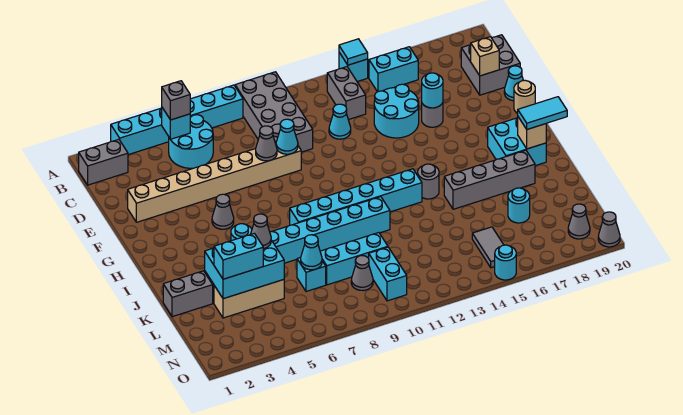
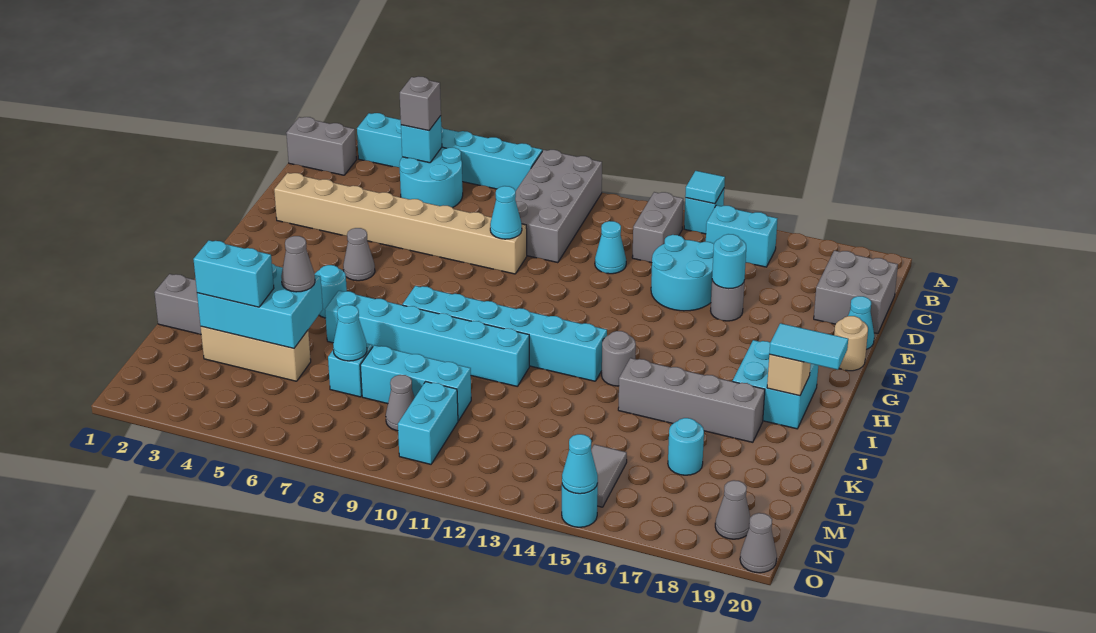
tan 1x1 brick [471,37,499,76] -> none
grey 1x1 cone [256,126,277,161] -> none
none -> cyan 1x1 cone [562,434,598,494]

